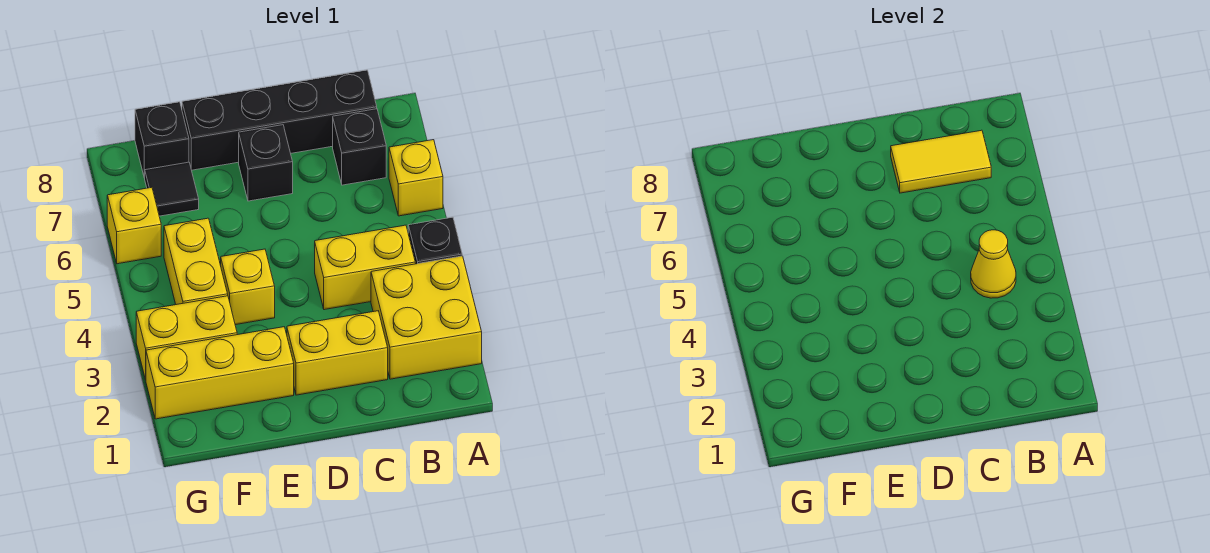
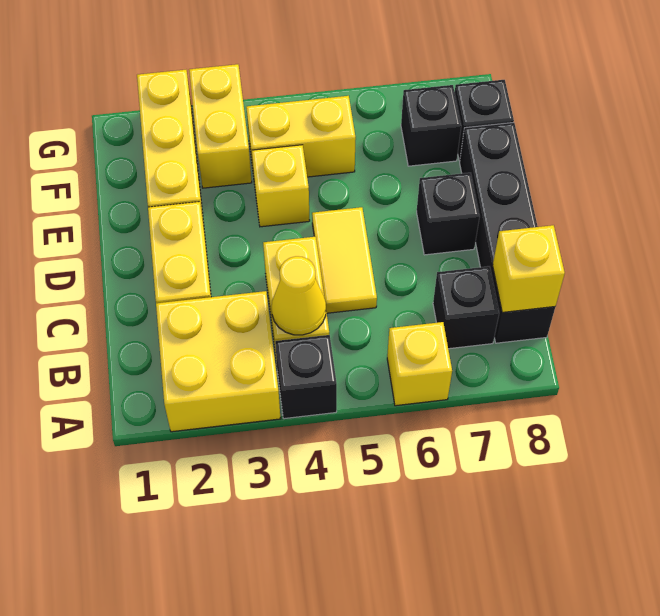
yellow 1x2 tile [891,130,991,193] -> yellow 1x2 tile moved to [312,207,377,313]
black 1x1 tile [145,162,199,216] -> black 1x1 brick [401,85,461,166]
yellow 1x1 brick [107,187,161,264] -> yellow 1x1 brick moved to [493,225,565,312]

